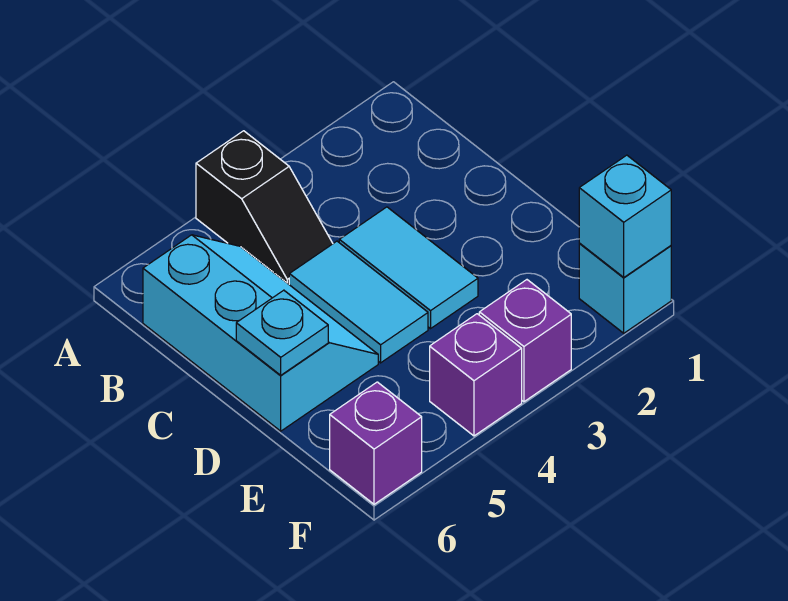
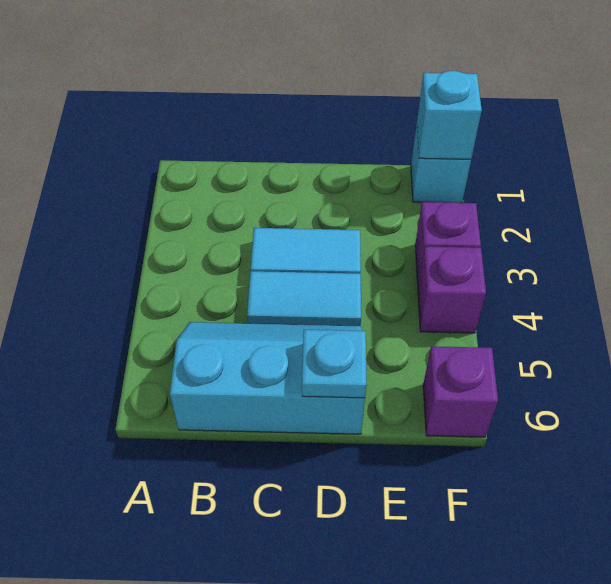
black 1x2 slope [196,131,333,284] -> none

